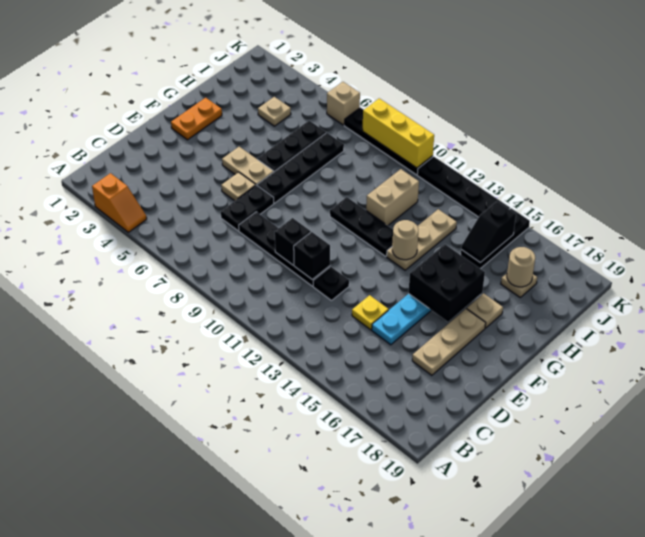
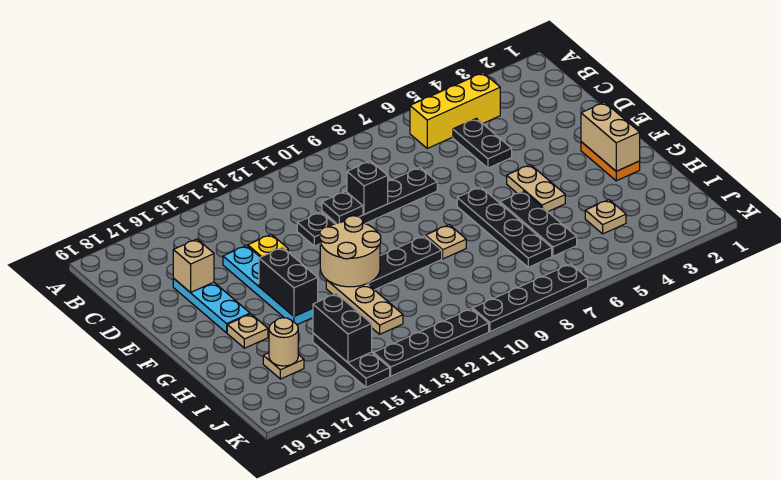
orange 1x2 slope [92,173,147,232] -> none
black 1x2 plate [221,185,274,231] -> black 1x2 plate moved to [453,118,512,168]
black 1x1 brick [294,232,330,279] -> black 1x1 plate [322,191,363,223]
tan 1x3 plate [412,309,486,375] -> cyan 1x3 plate [173,279,250,333]
tan 1x1 plate [221,172,256,201] -> tan 1x1 plate moved to [425,225,466,259]
tan 1x2 plate [222,147,274,185] -> tan 1x2 plate turned to [507,165,565,212]
black 2x2 brick [409,244,485,322] -> black 1x2 brick [259,248,318,316]
tan 1x1 round brick [392,220,418,260] -> tan 2x2 round brick [320,216,381,287]
tan 1x2 brick [366,169,419,226] -> tan 1x2 brick moved to [581,102,640,171]
black 1x2 slope [461,201,516,262] -> black 1x2 brick [313,294,372,362]
tan 1x1 brick [327,82,360,125] -> tan 1x1 brick moved to [173,239,214,293]
yellow 1x3 brick [363,98,434,168] -> yellow 1x3 brick moved to [410,73,500,148]

